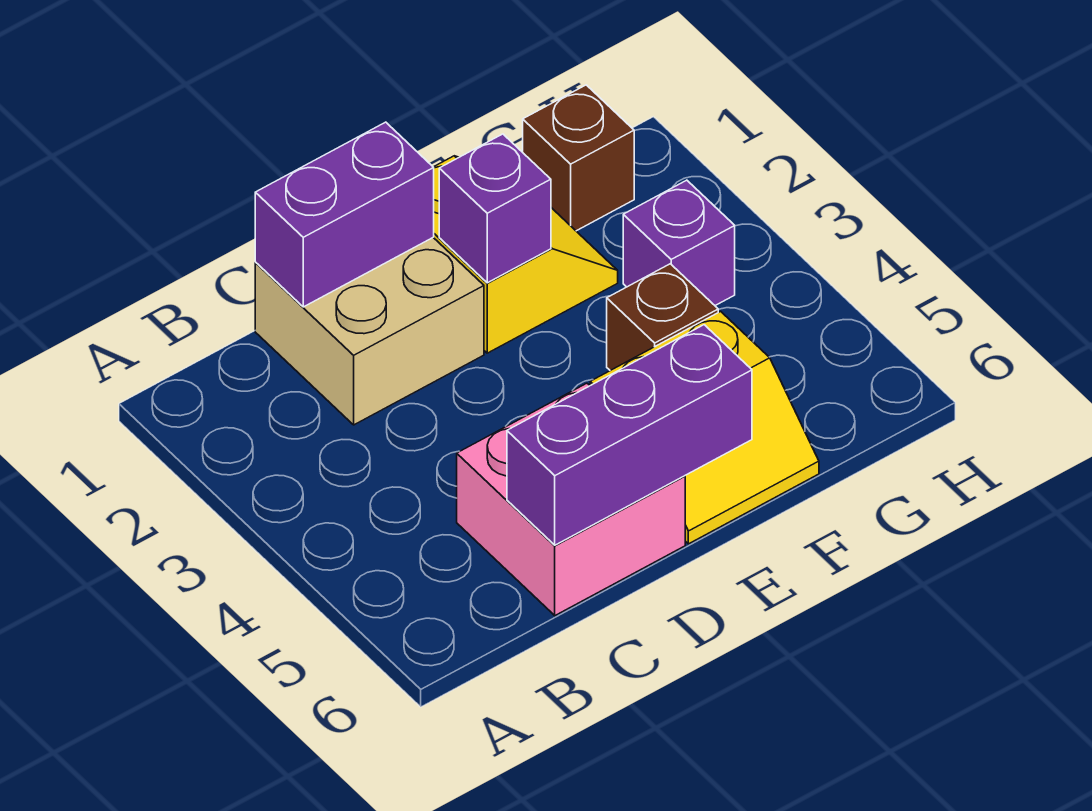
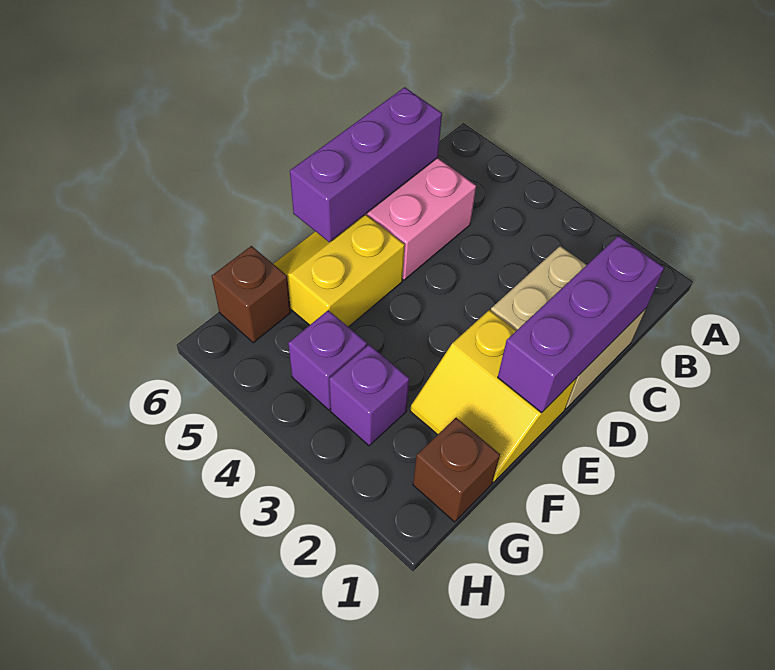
purple 1x2 brick [255,122,434,307] -> purple 1x3 brick [498,236,664,413]
purple 1x1 brick [439,134,551,283] -> purple 1x1 brick moved to [288,310,367,410]
brown 1x1 brick [607,264,718,371] -> brown 1x1 brick moved to [212,246,291,343]

